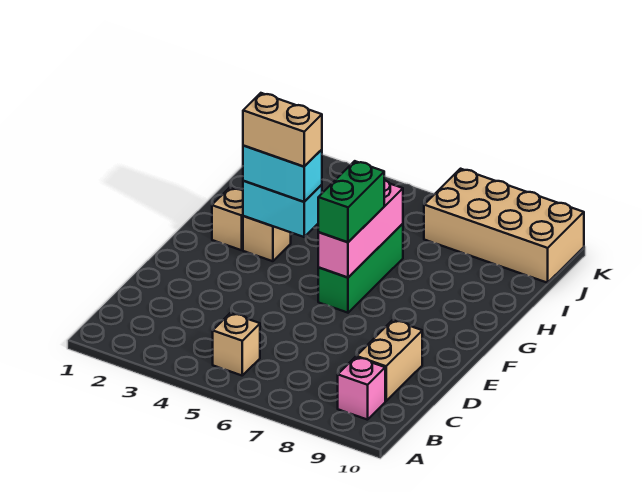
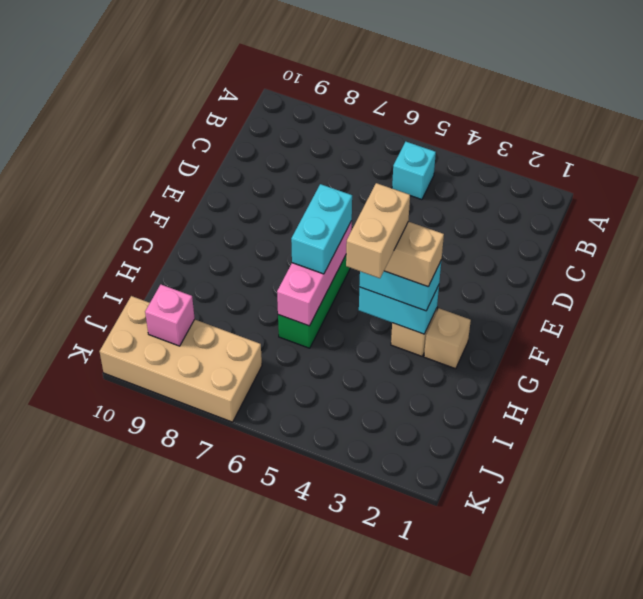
tan 1x1 brick [213,313,260,375] -> cyan 1x1 brick [392,142,436,200]
pink 1x1 brick [338,357,385,420] -> pink 1x1 brick moved to [145,285,195,346]
tan 1x2 brick [356,320,422,401] -> tan 1x2 brick moved to [346,183,410,278]
green 1x2 brick [318,161,384,242] -> cyan 1x2 brick [291,184,352,274]

